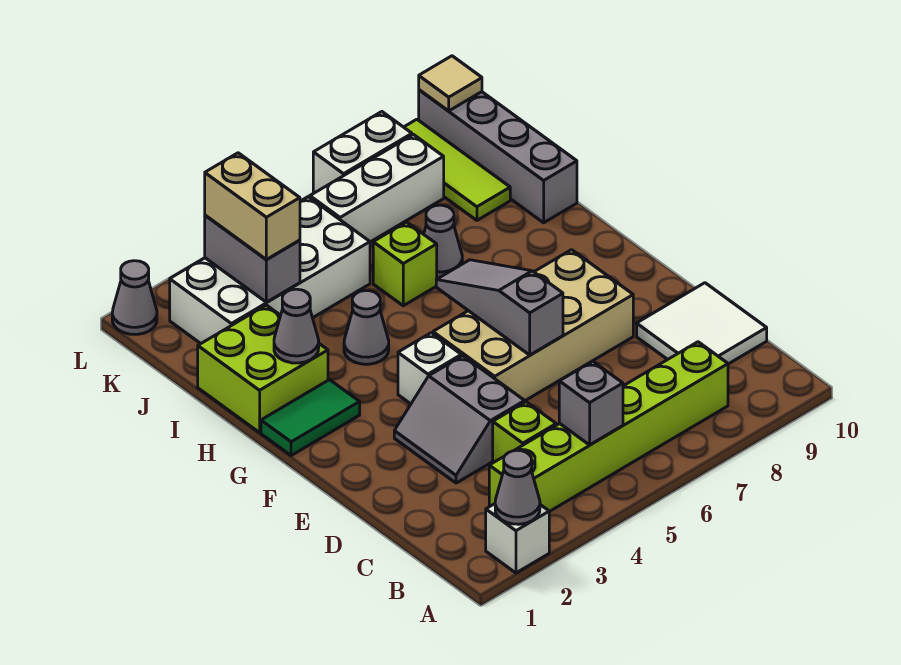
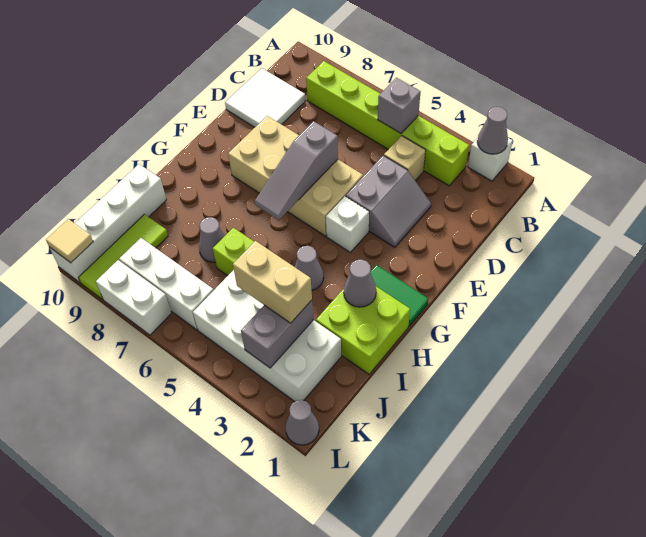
lime 1x1 brick [493,402,556,463] -> tan 1x1 brick [384,136,426,181]
grey 1x4 brick [419,90,577,223] -> white 1x4 brick [49,164,166,283]
tan 1x2 brick [205,153,300,259] -> tan 1x2 brick turned to [233,241,312,323]

